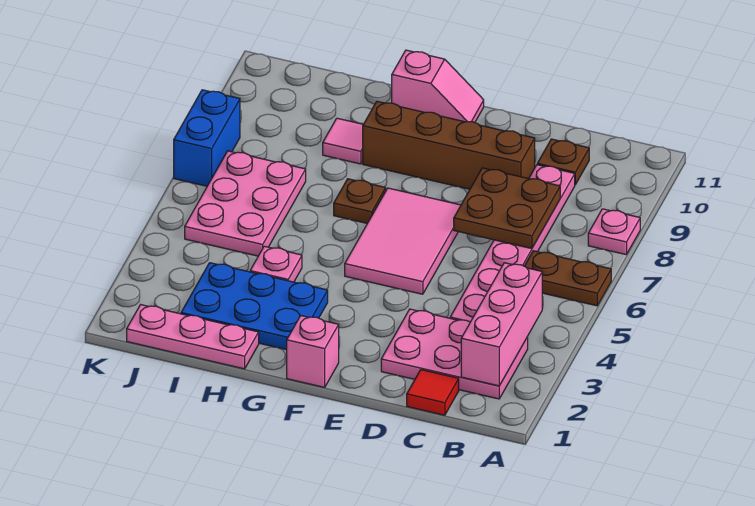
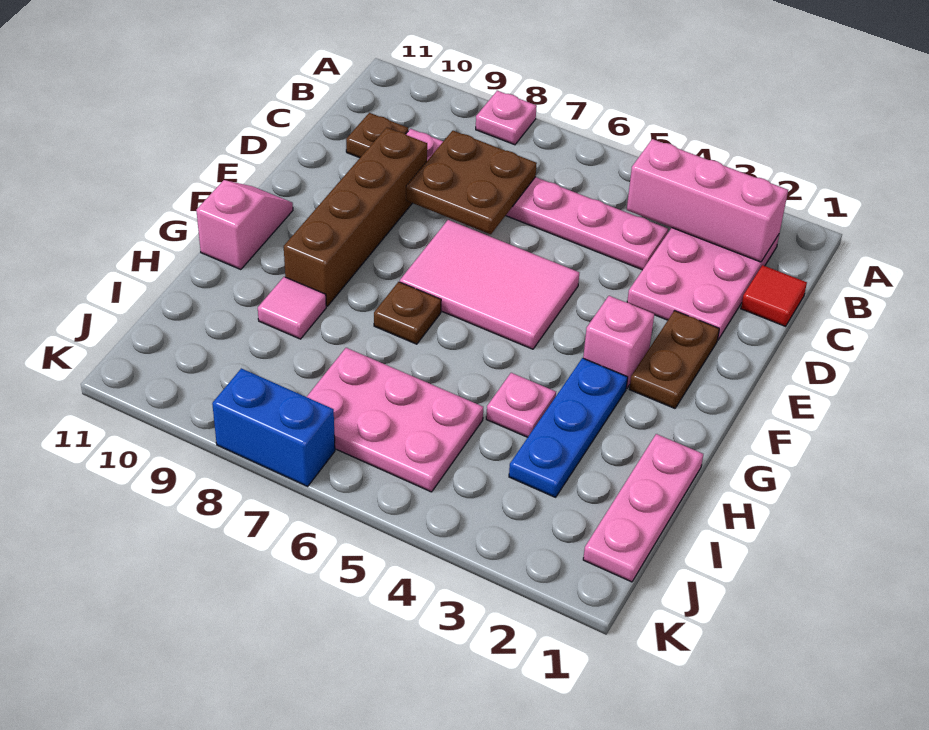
brown 1x2 plate [525,251,611,306] -> brown 1x2 plate moved to [629,311,719,408]
pink 1x1 brick [287,316,339,387] -> pink 1x1 brick moved to [583,296,654,388]
blue 2x3 plate [181,263,328,350] -> blue 1x3 plate [509,358,628,497]

